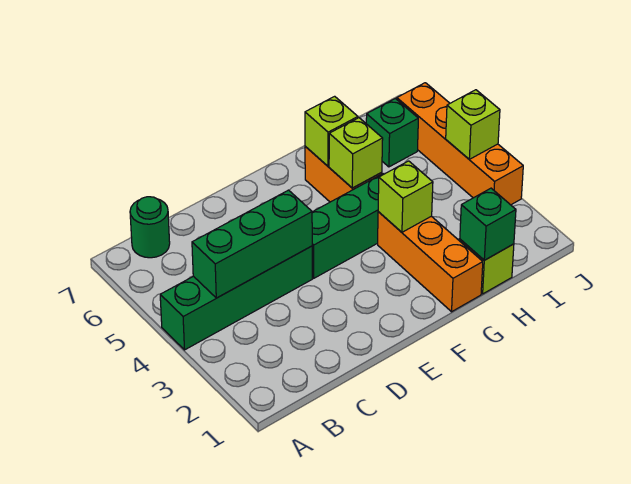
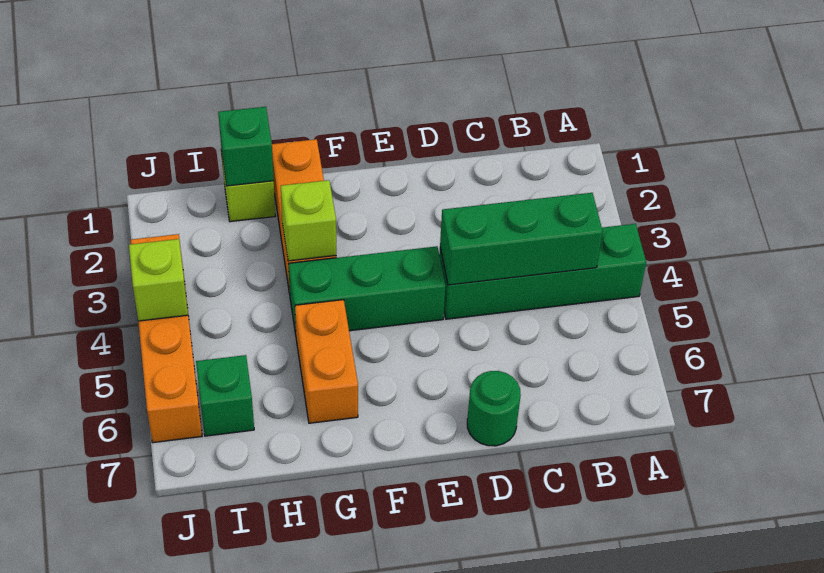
green 1x1 round brick [130,197,170,258] -> green 1x1 round brick moved to [467,371,521,446]
lime 1x1 brick [329,118,383,188] -> none
lime 1x1 brick [305,96,358,166] -> none

